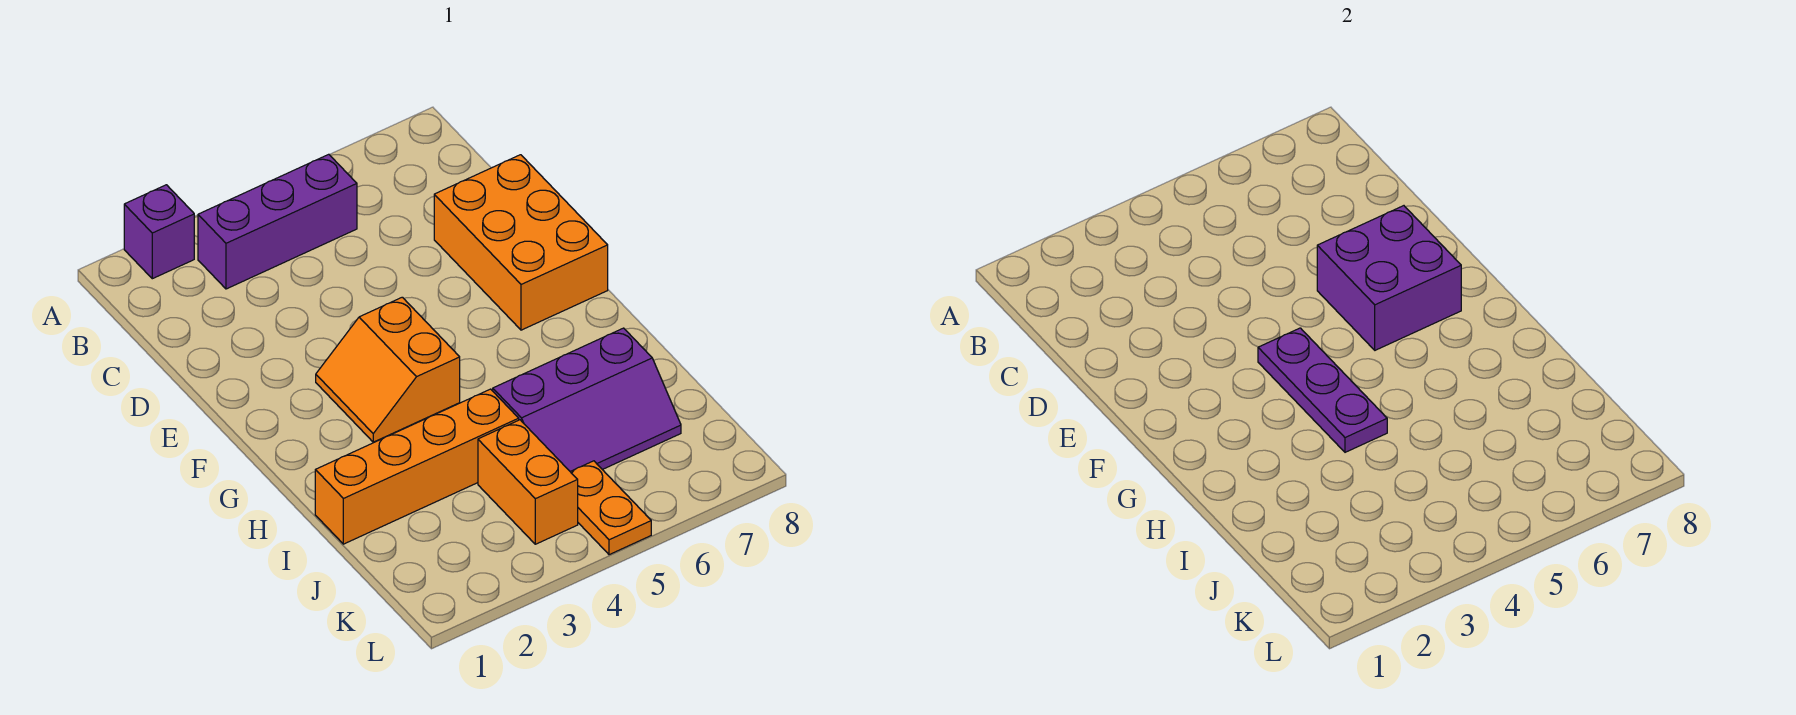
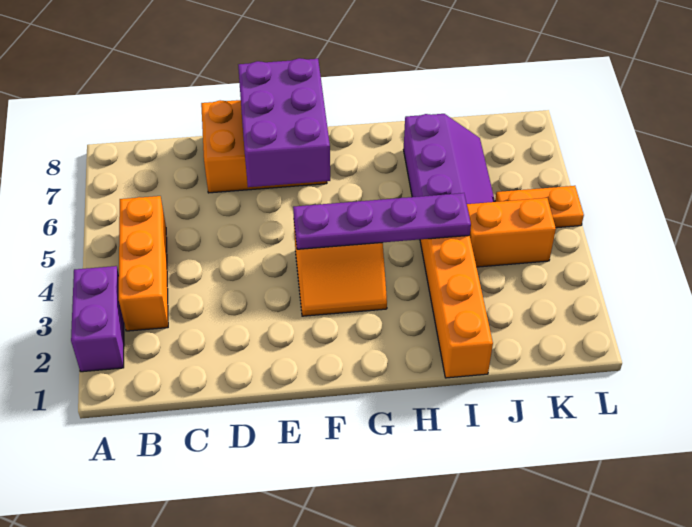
purple 1x1 brick [124,185,194,279] -> purple 1x2 brick [71,266,124,372]
purple 1x3 brick [198,154,357,289] -> orange 1x3 brick [119,196,168,331]
purple 2x2 brick [1317,206,1461,350] -> purple 2x3 brick [238,58,330,187]
purple 1x3 plate [1258,328,1387,452] -> purple 1x4 plate [293,193,471,249]

